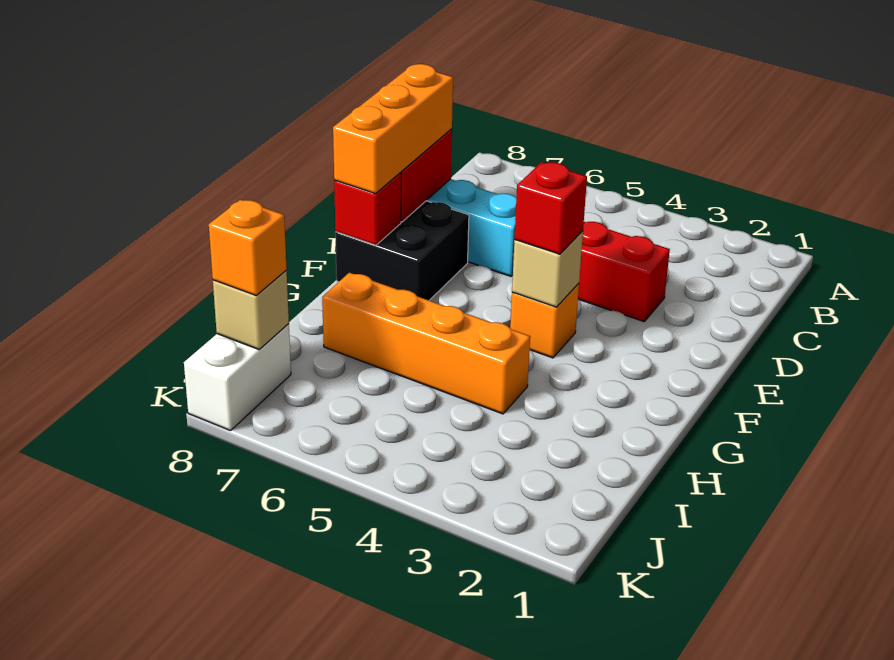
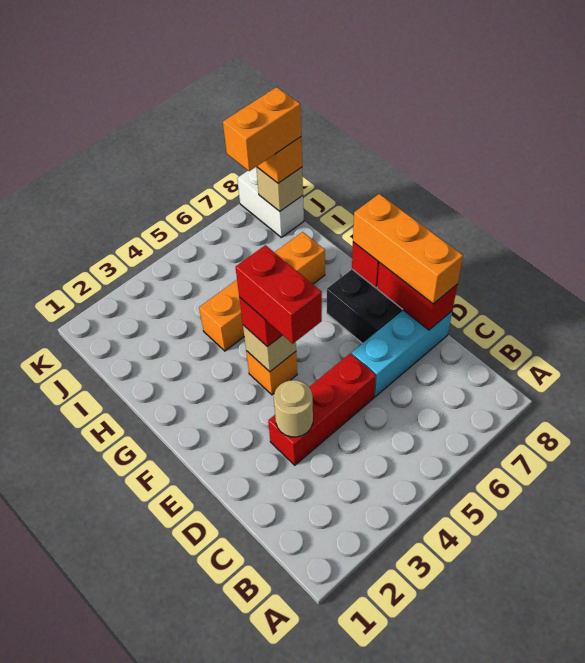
none -> tan 1x1 round brick [274,380,313,437]
none -> red 1x2 brick [235,245,322,344]
none -> orange 1x2 brick [223,87,301,171]

